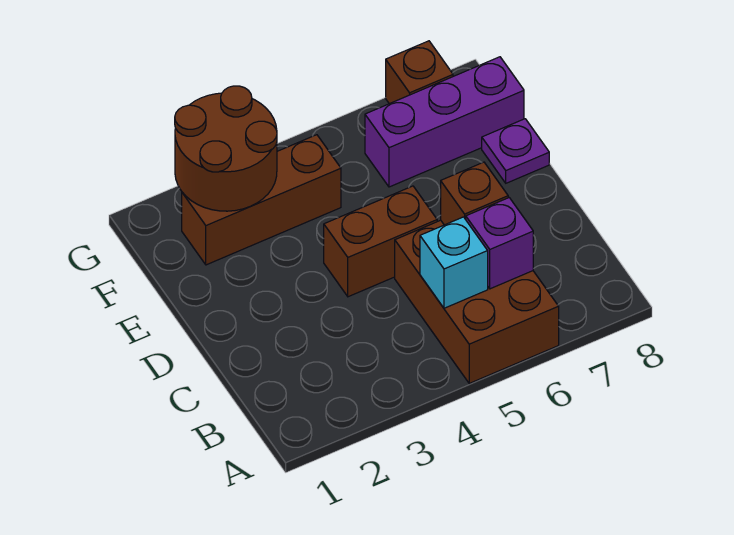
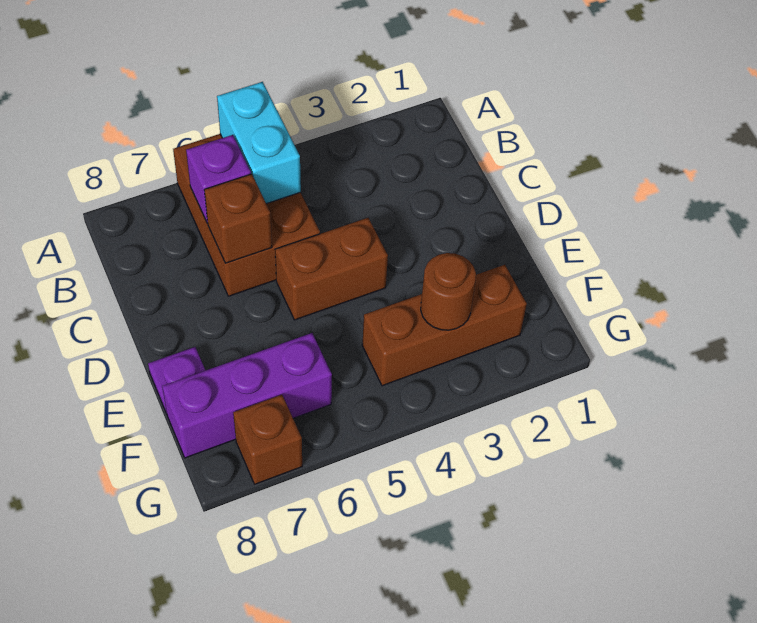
cyan 1x1 brick [420,217,488,308] -> cyan 1x2 brick [217,82,301,204]
brown 2x2 round brick [175,86,277,211] -> brown 1x1 round brick [421,253,476,330]

